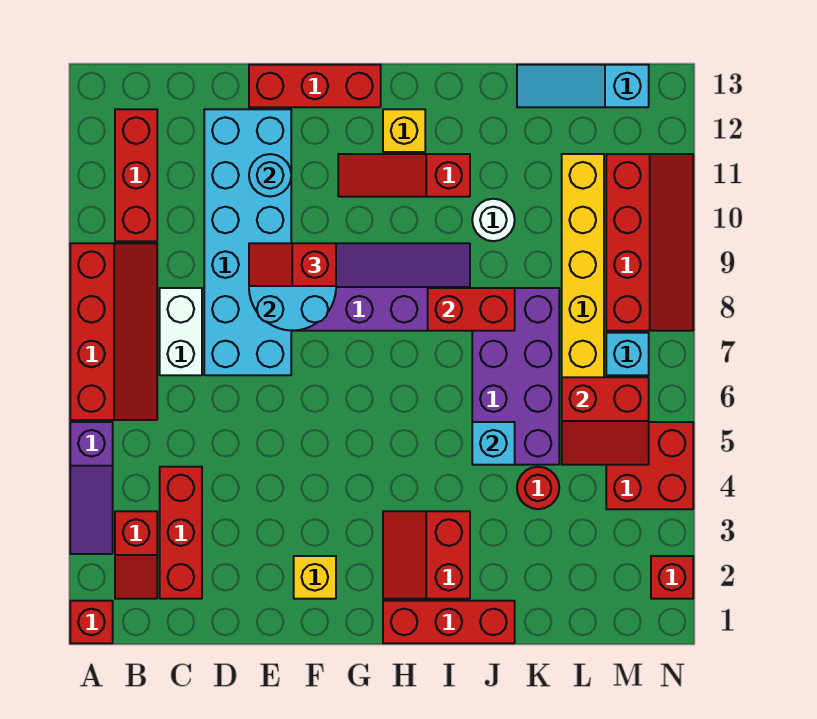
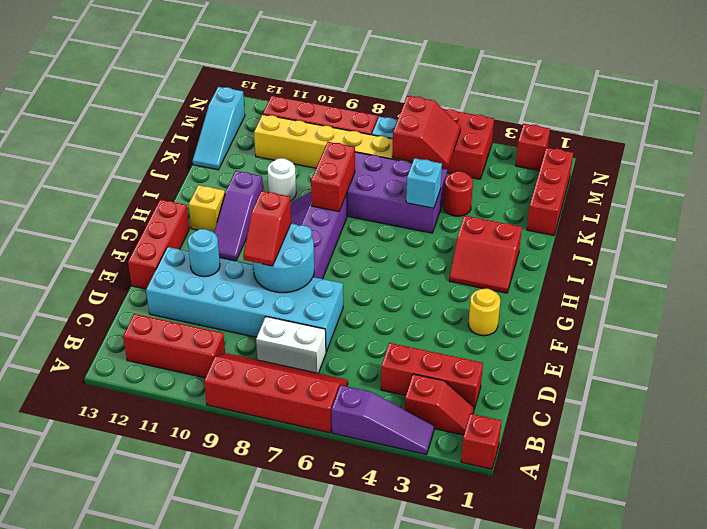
yellow 1x1 brick [294,556,336,599] -> yellow 1x1 round brick [468,289,500,336]
red 1x3 slope [338,154,470,197] -> purple 1x3 slope [214,171,263,261]
red 1x3 brick [383,601,515,643] -> red 1x3 brick moved to [527,148,573,235]

